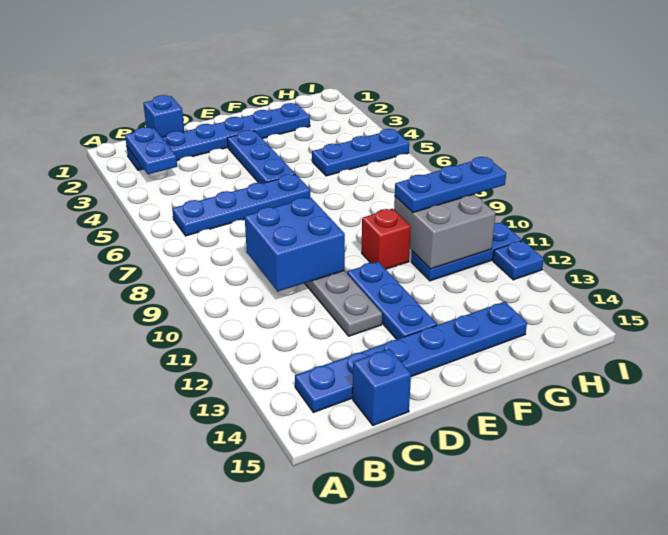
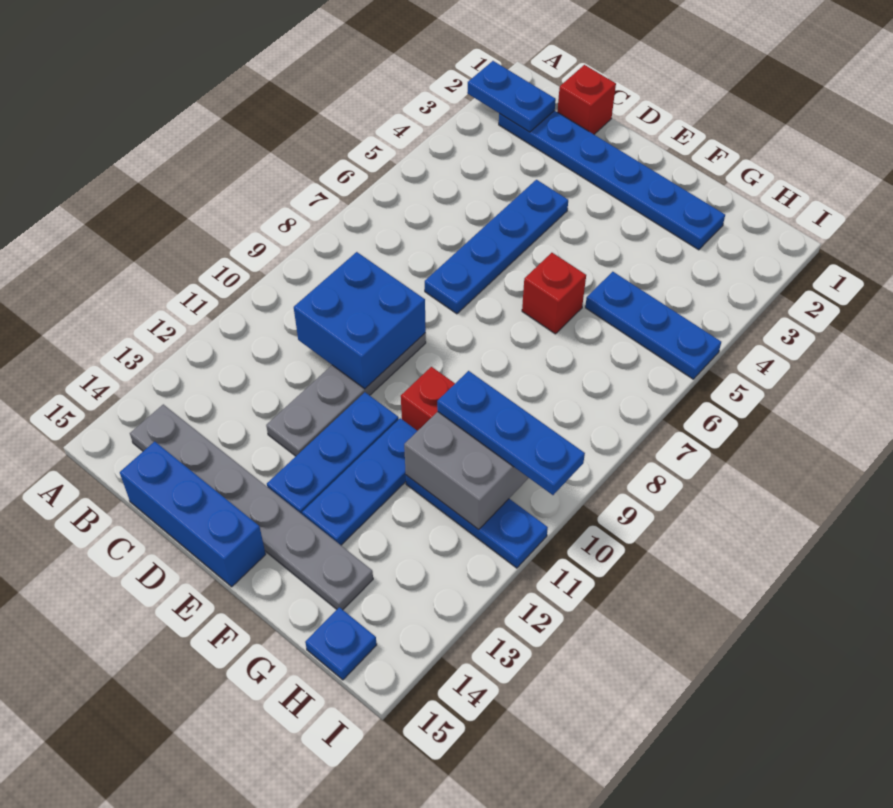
blue 1x2 plate [125,127,177,174] -> blue 1x2 plate turned to [467,61,556,132]
blue 1x4 plate [172,174,310,236] -> blue 1x4 plate turned to [425,180,568,314]
blue 1x6 plate [295,302,527,413] -> grey 1x6 plate [130,404,373,610]
blue 1x1 brick [143,95,184,137] -> red 1x1 brick [557,65,616,134]
blue 1x1 brick [353,349,411,425] -> blue 1x3 brick [120,442,266,587]
blue 1x3 plate [227,130,295,183] -> blue 1x3 plate moved to [302,418,417,545]
none -> red 1x1 brick [522,253,586,334]
blue 1x1 plate [493,240,544,280] -> blue 1x1 plate moved to [305,607,377,680]

